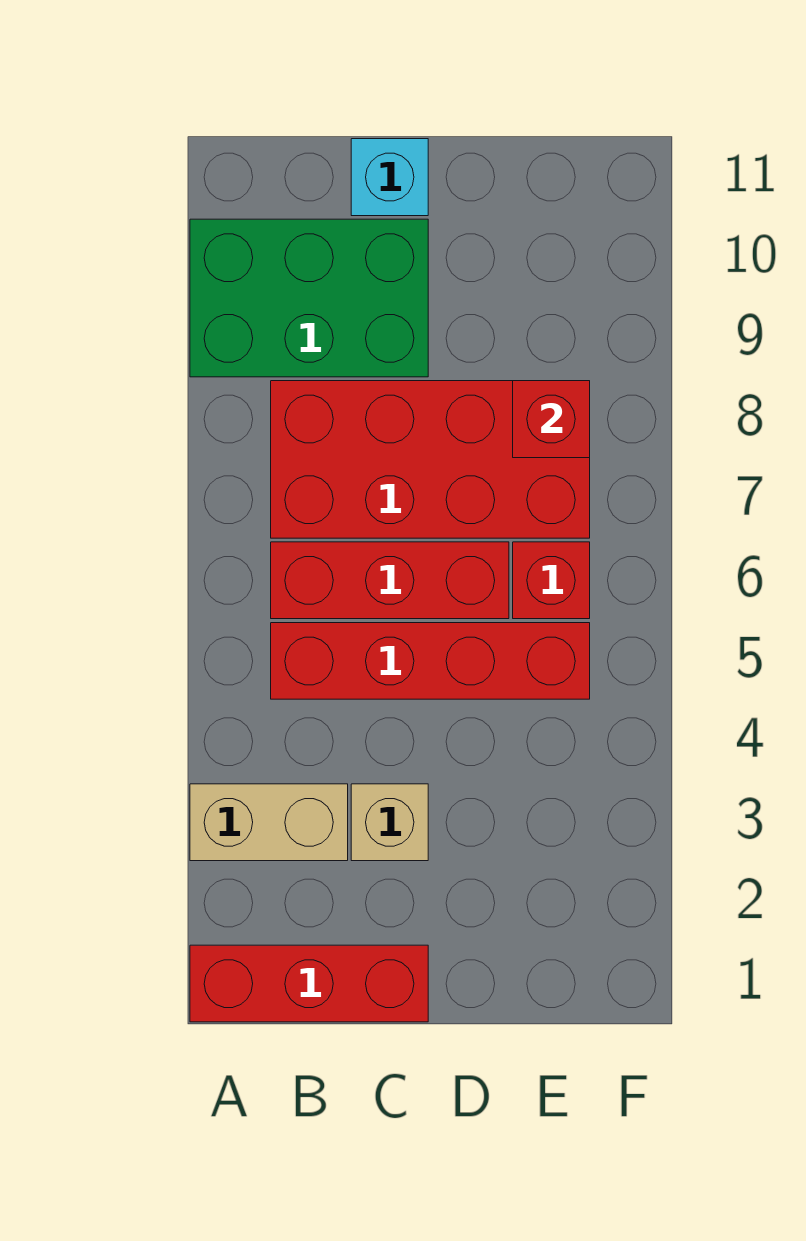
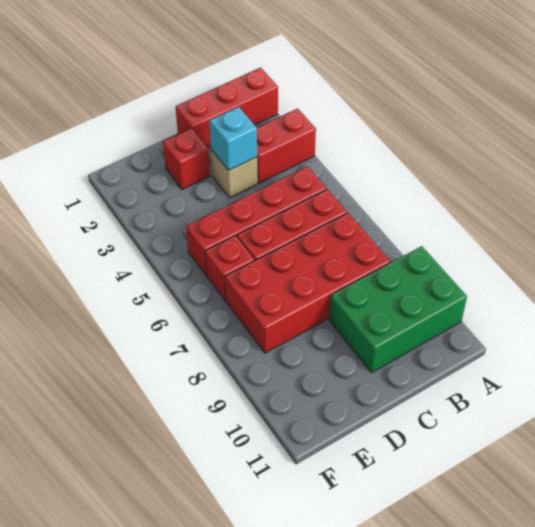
tan 1x2 brick [190,784,348,861] -> red 1x2 brick [257,109,316,183]
cyan 1x1 brick [351,139,428,216] -> cyan 1x1 brick moved to [209,107,257,170]
red 1x1 brick [513,381,590,458] -> red 1x1 brick moved to [163,128,210,190]

